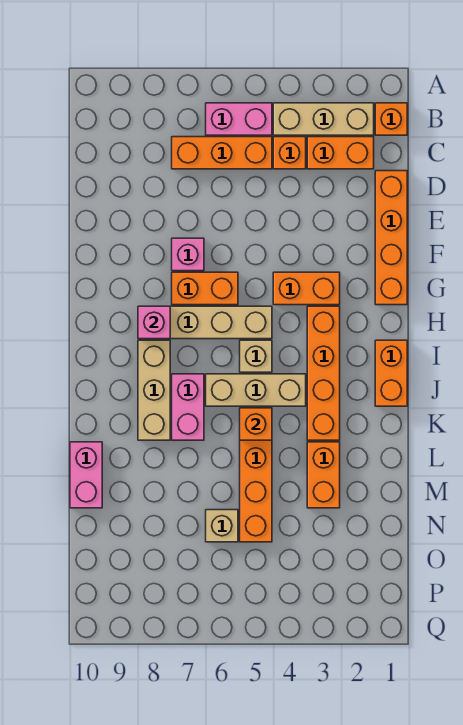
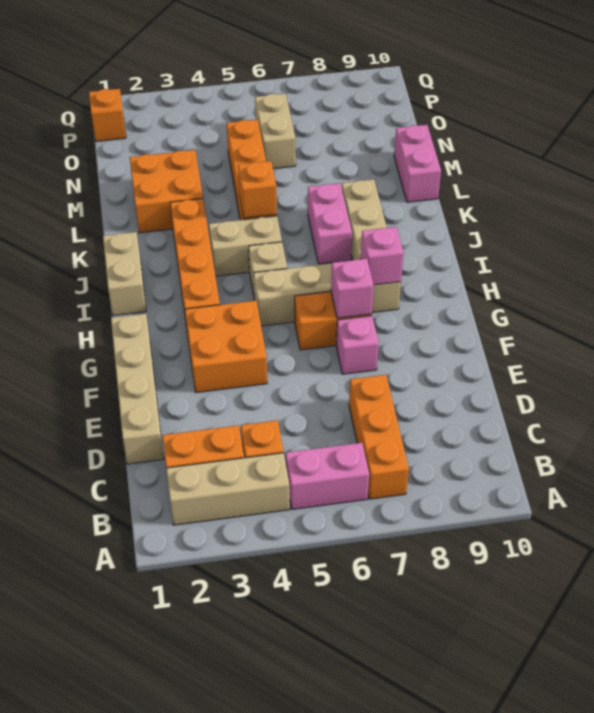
orange 1x1 brick [375,103,407,135] -> orange 1x1 brick moved to [89,89,126,141]
orange 1x3 brick [172,137,272,169] -> orange 1x3 brick turned to [349,375,409,499]
orange 1x4 brick [375,171,407,305] -> tan 1x4 brick [111,314,164,464]
orange 1x2 brick [273,272,340,305] -> orange 2x2 brick [185,301,267,393]
none -> pink 1x1 brick [331,259,374,318]
orange 1x2 brick [375,340,407,406] -> tan 1x2 brick [103,232,146,316]
tan 1x3 brick [206,374,306,406] -> tan 1x2 brick [209,216,282,276]
orange 1x2 brick [307,442,340,508] -> orange 2x2 brick [130,150,203,233]
tan 1x1 brick [206,510,238,542] -> tan 1x2 brick [255,94,296,169]

